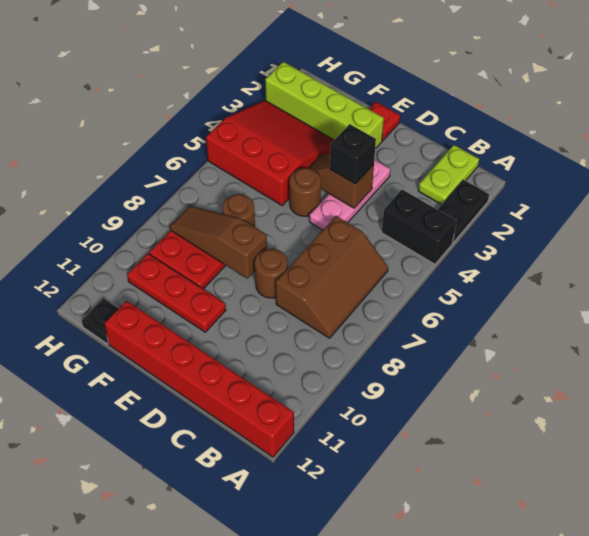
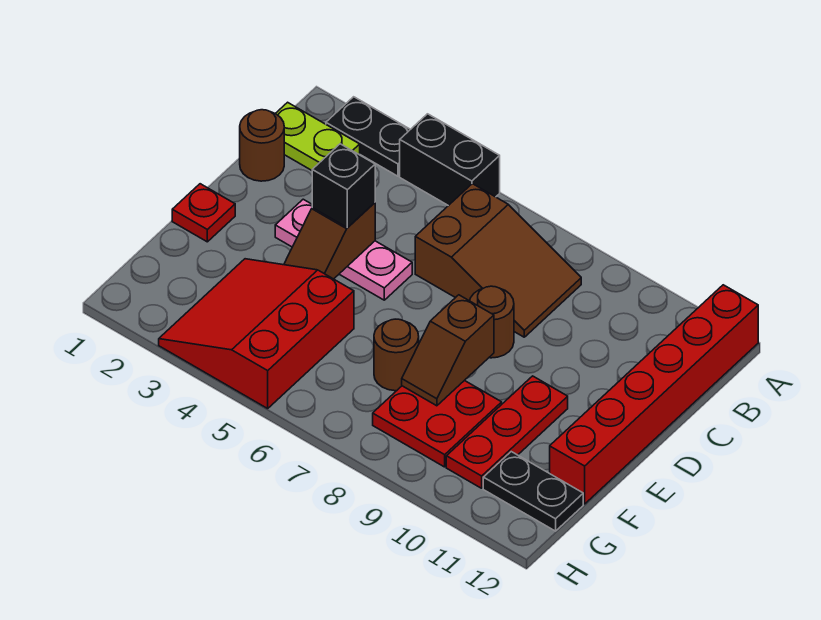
black 1x2 brick [382,190,456,264] -> black 1x2 brick turned to [400,114,500,206]
brown 2x3 slope [276,216,388,338] -> brown 2x3 slope turned to [415,184,581,337]
lime 1x4 brick [265,62,384,149] -> none
brown 1x1 round brick [290,168,321,216] -> brown 1x1 round brick moved to [240,110,284,181]
brown 1x3 slope [170,206,267,279] -> brown 1x2 slope [402,295,494,406]
black 1x1 plate [82,298,119,344] -> black 1x2 plate [483,452,583,531]

